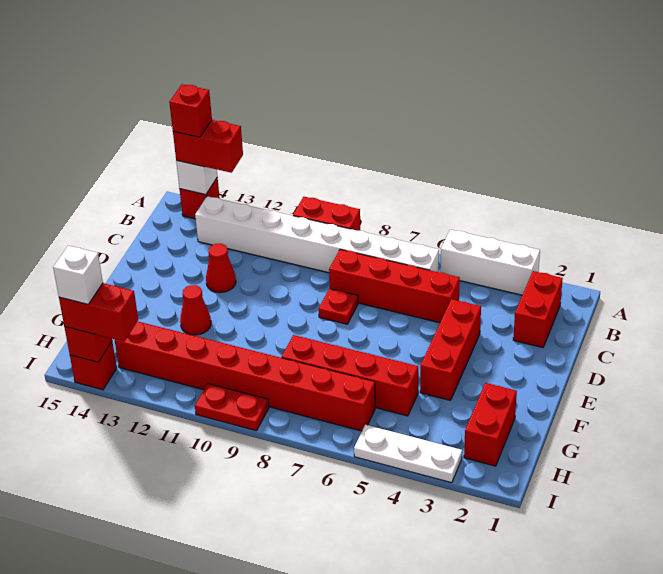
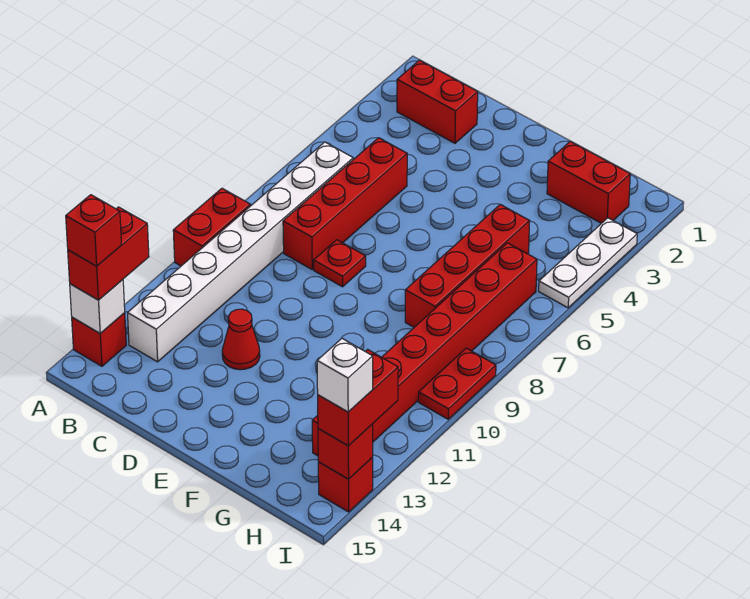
white 1x3 brick [440,230,540,295] -> none
red 1x3 brick [420,299,481,400] -> none
red 1x1 cone [180,285,211,335] -> none

